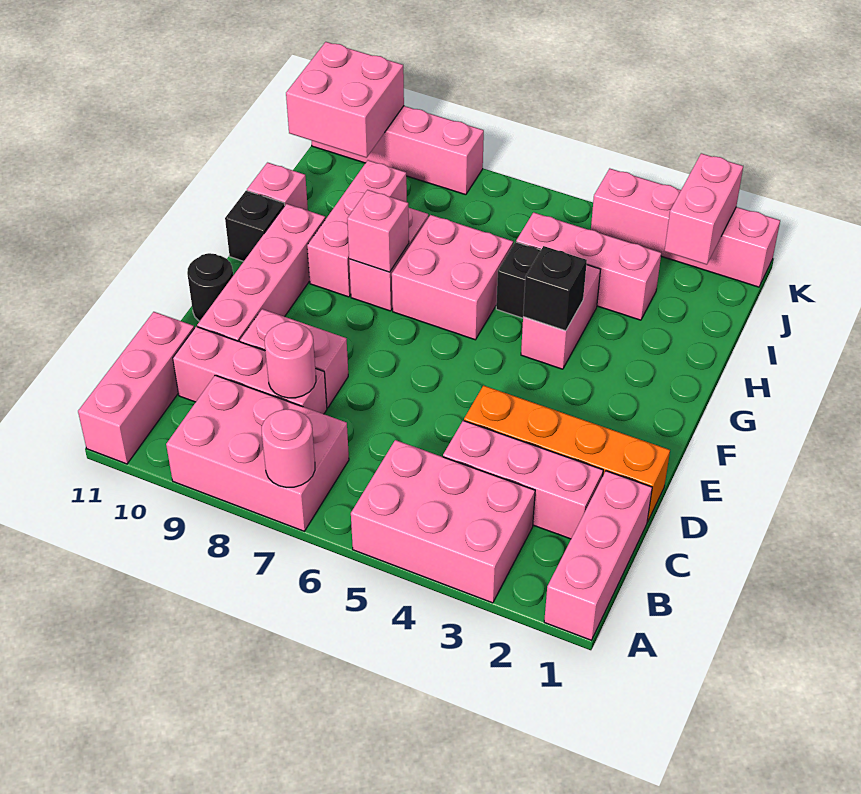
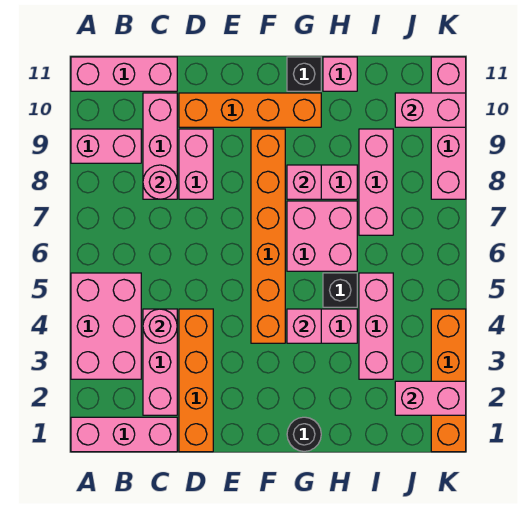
pink 2x3 brick [166,375,349,531] -> pink 1x2 brick [71,129,141,163]
pink 1x1 round brick [262,409,315,487] -> pink 1x1 round brick moved to [143,309,177,343]
pink 1x4 brick [197,204,326,342] -> orange 1x4 brick [179,93,321,127]
black 1x1 round brick [187,253,233,321] -> black 1x1 round brick moved to [287,417,321,451]
none -> orange 1x6 brick [251,129,285,343]
black 1x1 brick [523,246,587,331] -> pink 1x1 brick [287,309,321,343]
pink 1x3 brick [307,160,407,297] -> pink 1x3 brick turned to [359,129,393,235]
pink 2x2 brick [286,42,404,158] -> pink 1x2 brick [395,93,466,127]
pink 1x4 brick [591,169,780,287] -> orange 1x4 brick [431,309,466,452]

